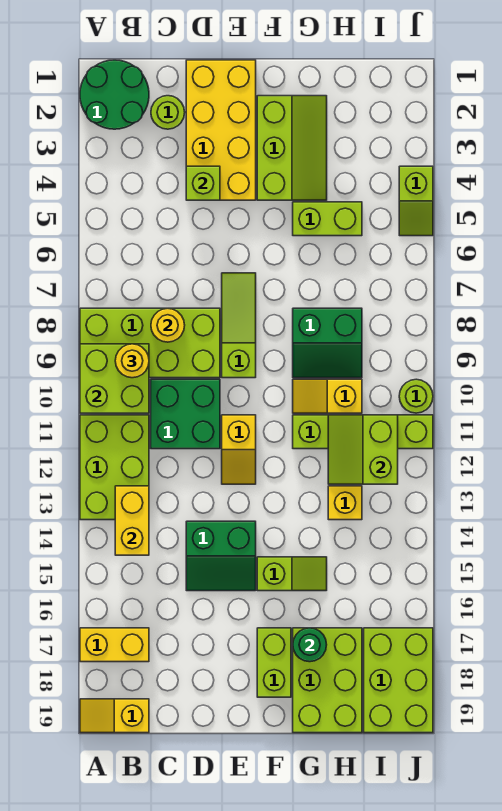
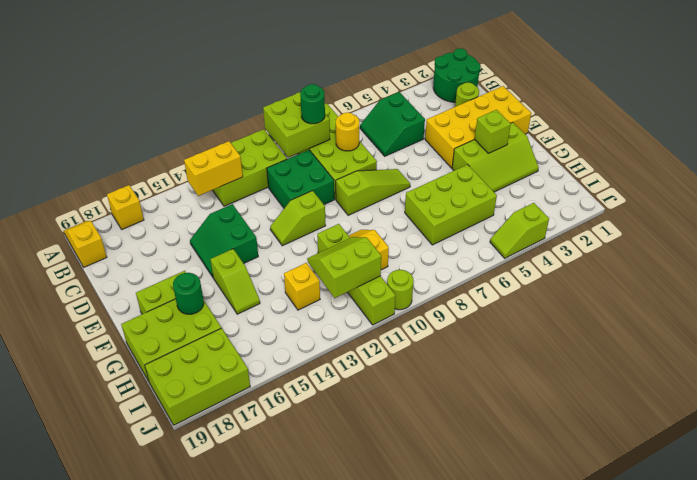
yellow 1x2 brick [80,628,149,662] -> yellow 1x1 brick [107,185,144,229]
yellow 1x1 round brick [115,344,149,378] -> green 1x1 round brick [300,84,325,124]
lime 1x1 brick [186,166,220,200] -> lime 1x1 brick moved to [475,110,511,153]
yellow 1x2 slope [222,415,256,484] -> lime 1x2 slope [270,191,326,246]
lime 1x2 brick [293,202,362,236] -> lime 2x3 brick [405,164,497,245]
green 2x2 slope [293,308,362,378] -> green 2x2 slope moved to [360,92,425,156]

